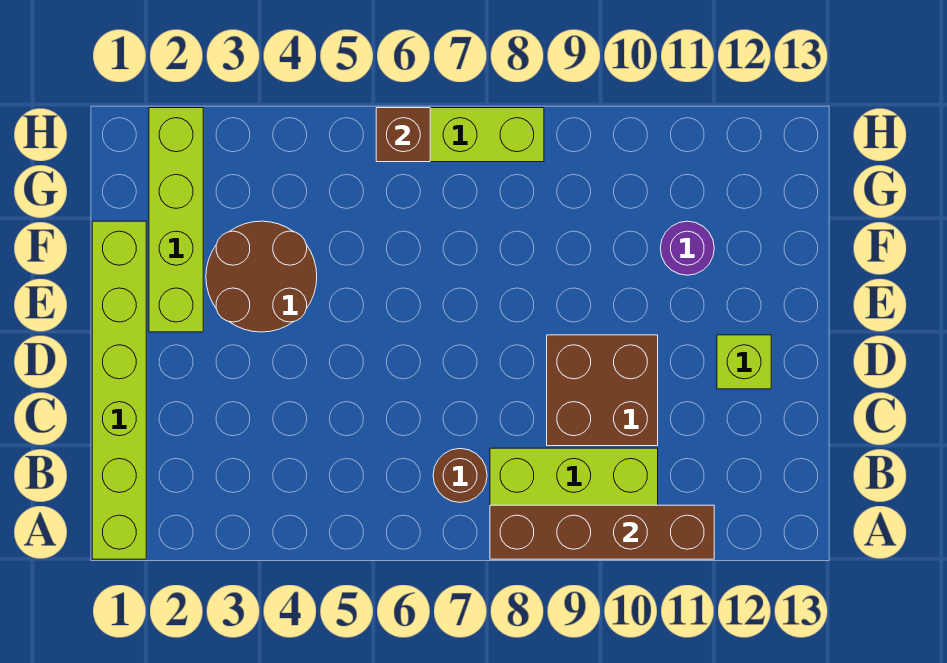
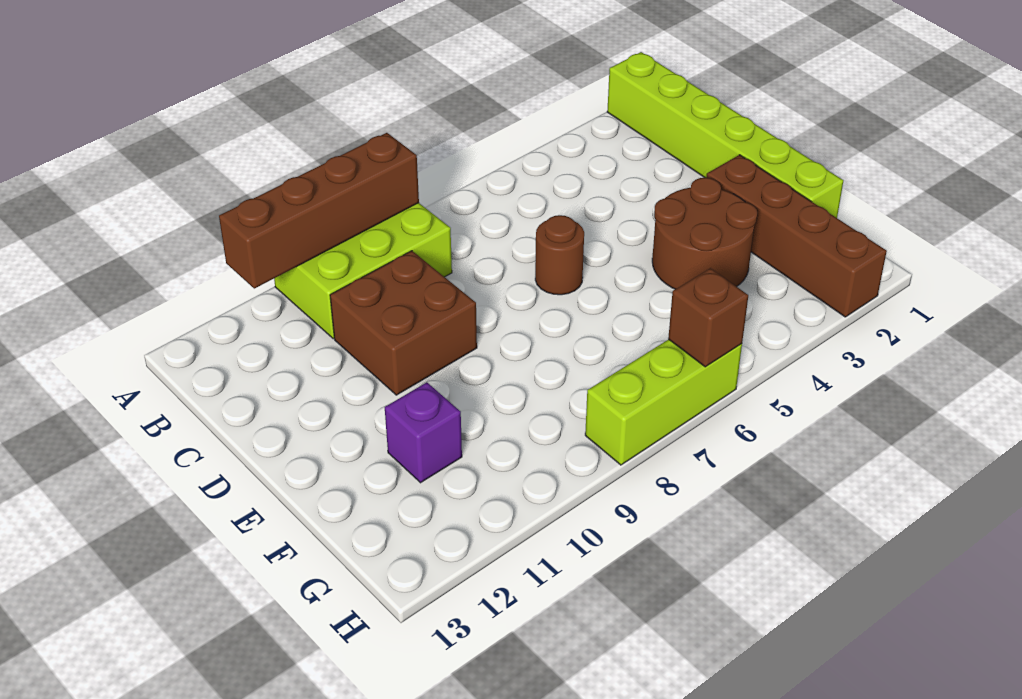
brown 1x1 round brick [433,449,487,502] -> brown 1x1 round brick moved to [535,215,584,295]
lime 1x1 brick [717,335,771,389] -> none
lime 1x4 brick [149,108,203,332] -> brown 1x4 brick [706,155,887,317]
purple 1x1 round brick [660,221,714,275] -> purple 1x1 brick [385,382,462,483]

